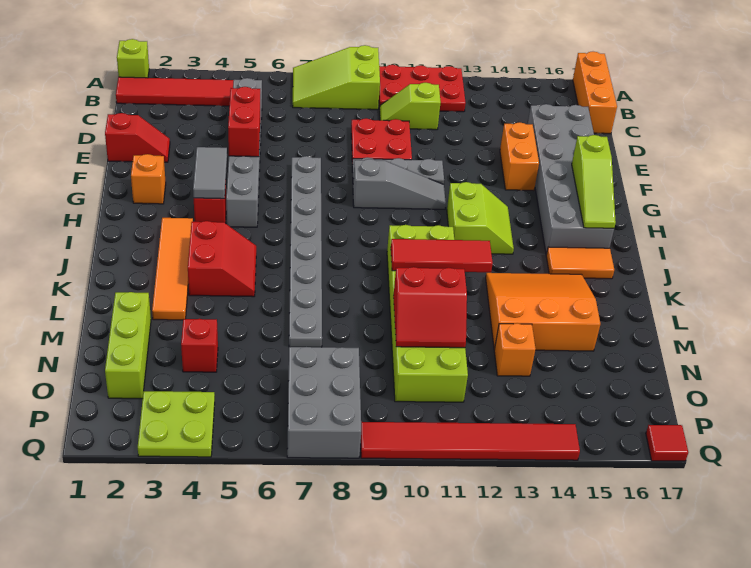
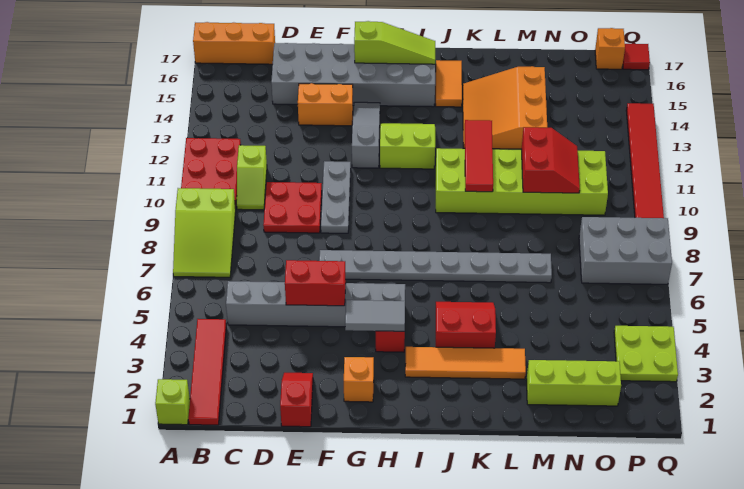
grey 1x3 slope [353,159,446,209] -> grey 1x3 slope moved to [352,102,380,168]
red 1x1 brick [181,319,218,372] -> none
orange 1x1 brick [494,323,536,376] -> orange 1x1 brick moved to [595,28,625,69]

